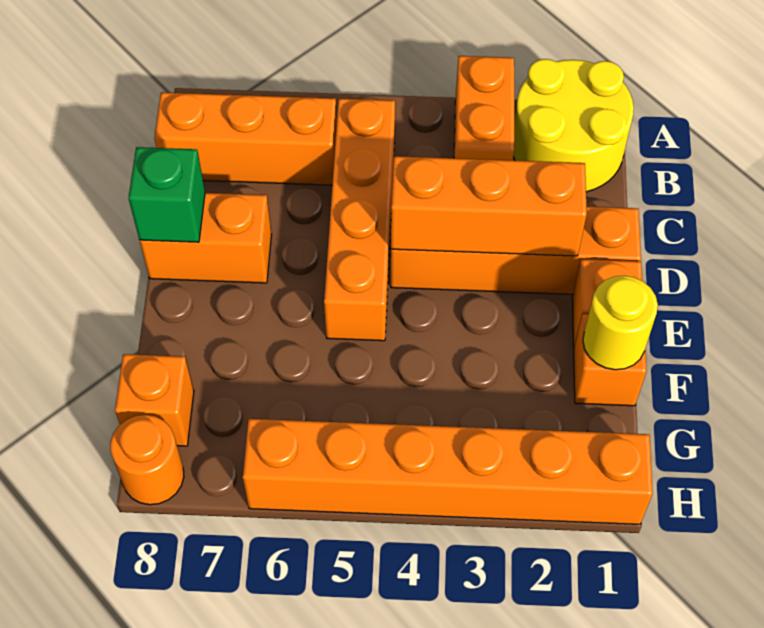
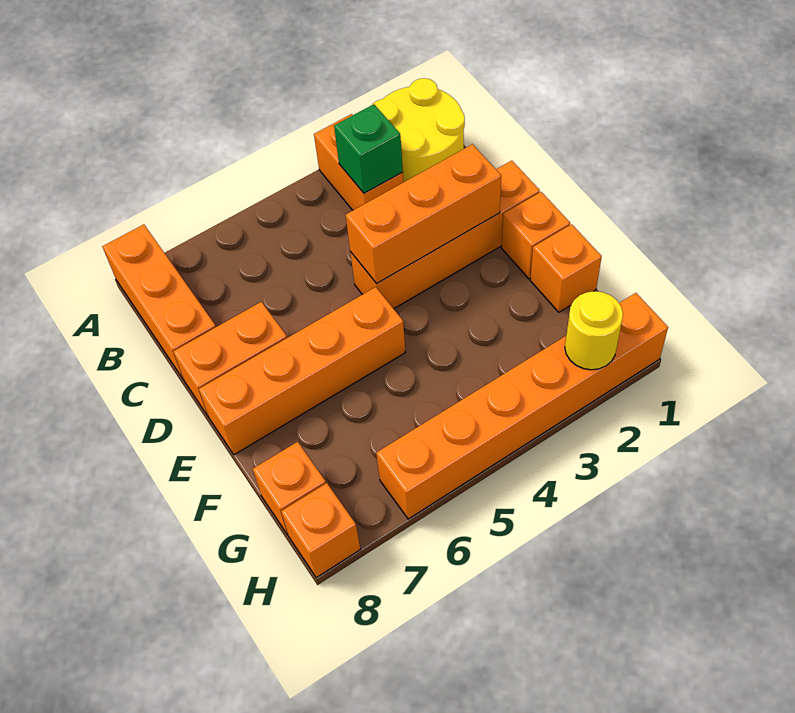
orange 1x4 brick [324,99,395,341] -> orange 1x4 brick turned to [199,287,406,455]
orange 1x3 brick [154,92,337,185] -> orange 1x3 brick turned to [102,224,216,380]
green 1x1 brick [129,147,205,242] -> green 1x1 brick moved to [334,104,403,193]
yellow 1x1 round brick [583,276,658,370] -> yellow 1x1 round brick moved to [565,291,623,370]
orange 1x1 round brick [110,415,184,505] -> orange 1x1 brick [281,483,360,578]

